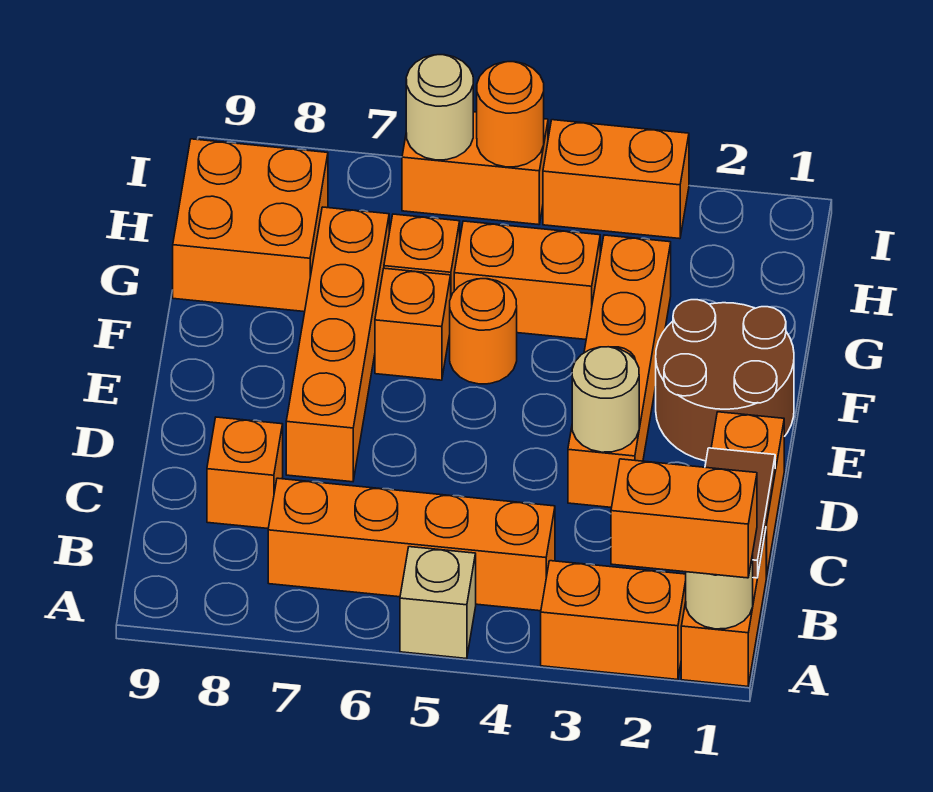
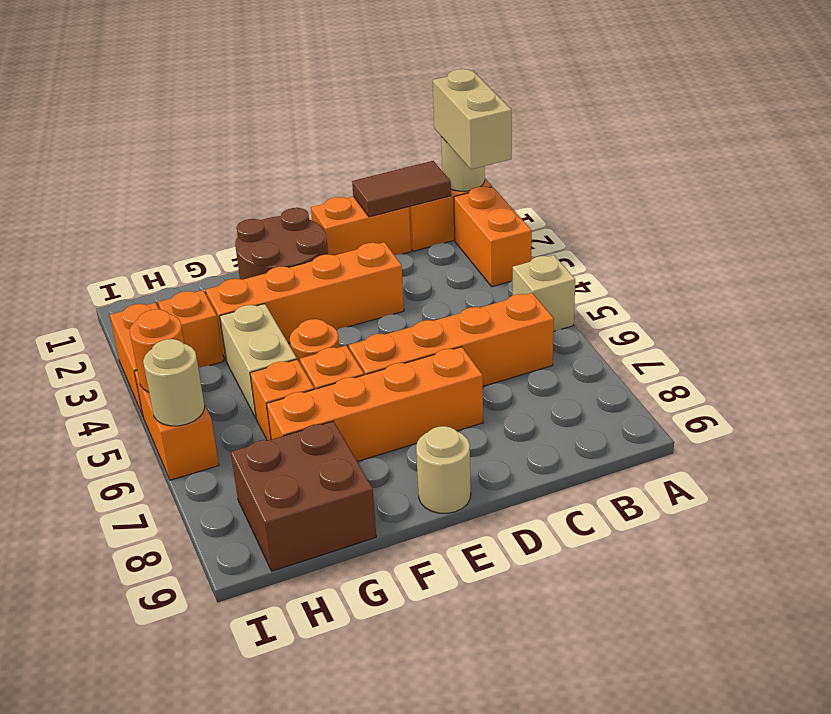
orange 1x2 brick [611,459,757,578] -> tan 1x2 brick [433,69,512,169]
orange 1x4 brick [268,478,555,611] -> orange 1x4 brick turned to [349,293,554,386]
orange 1x1 brick [207,417,283,528] -> orange 1x1 brick moved to [158,290,223,368]
tan 1x1 round brick [572,347,639,452] -> tan 1x1 round brick moved to [416,426,471,513]
orange 1x2 brick [454,221,600,339] -> tan 1x2 brick [220,304,297,418]
orange 2x2 brick [173,139,328,312] -> brown 2x2 brick [231,421,376,571]

